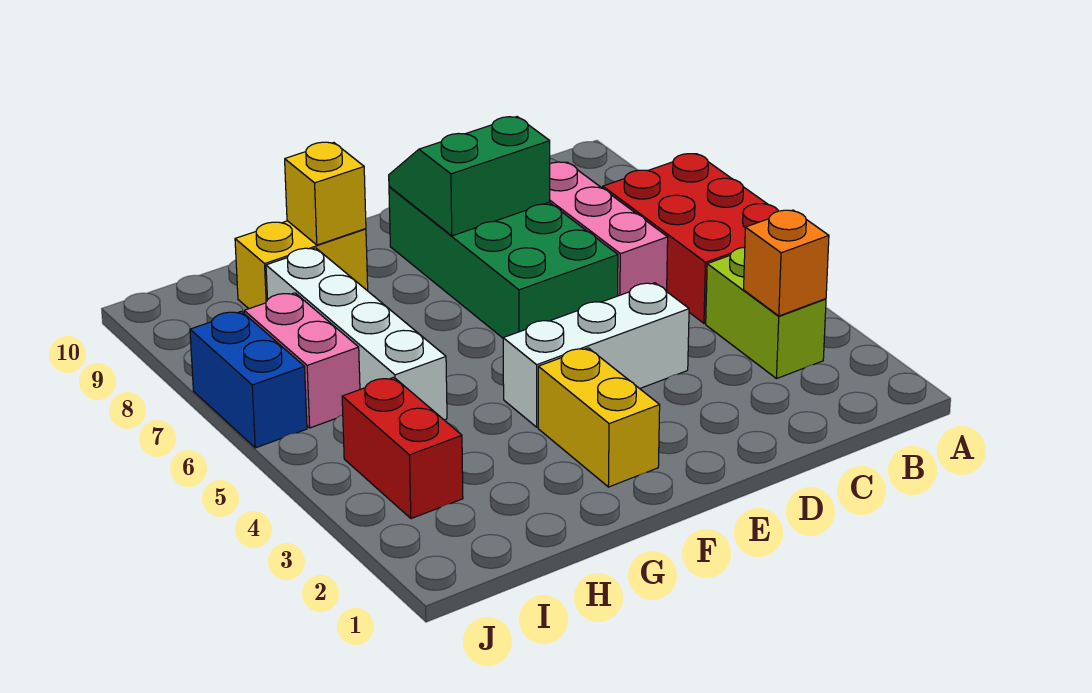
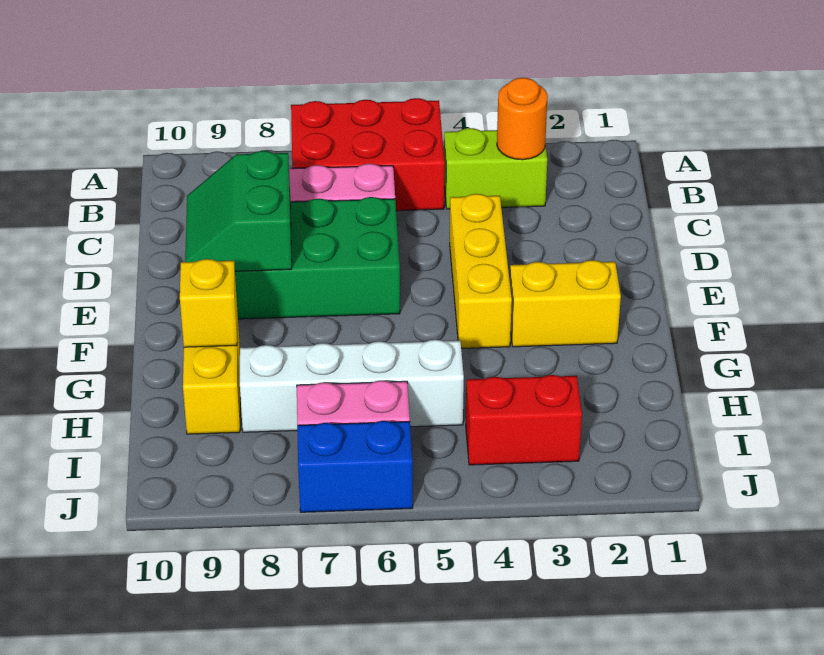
orange 1x1 brick [744,210,829,316] -> orange 1x1 round brick [497,78,548,160]
white 1x3 brick [503,283,689,427] -> yellow 1x3 brick [450,194,512,348]

